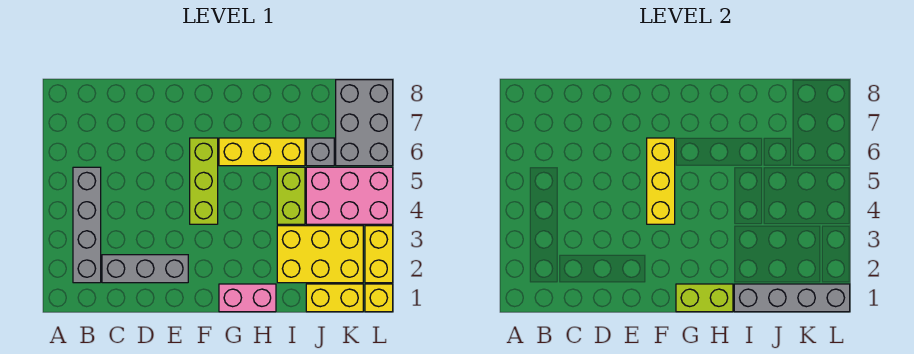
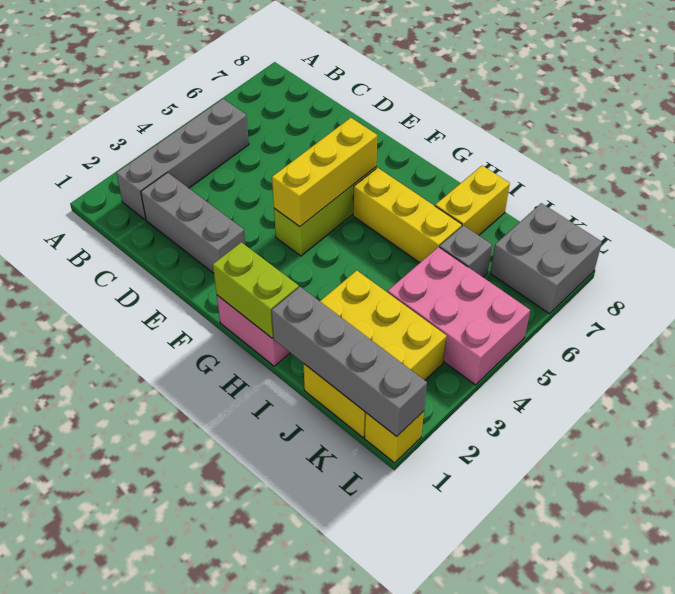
lime 1x2 brick [277,167,305,224] -> none
grey 2x3 brick [336,80,393,166] -> grey 2x2 brick [490,203,602,314]
yellow 1x2 brick [365,226,393,283] -> yellow 1x2 brick moved to [435,166,510,235]

